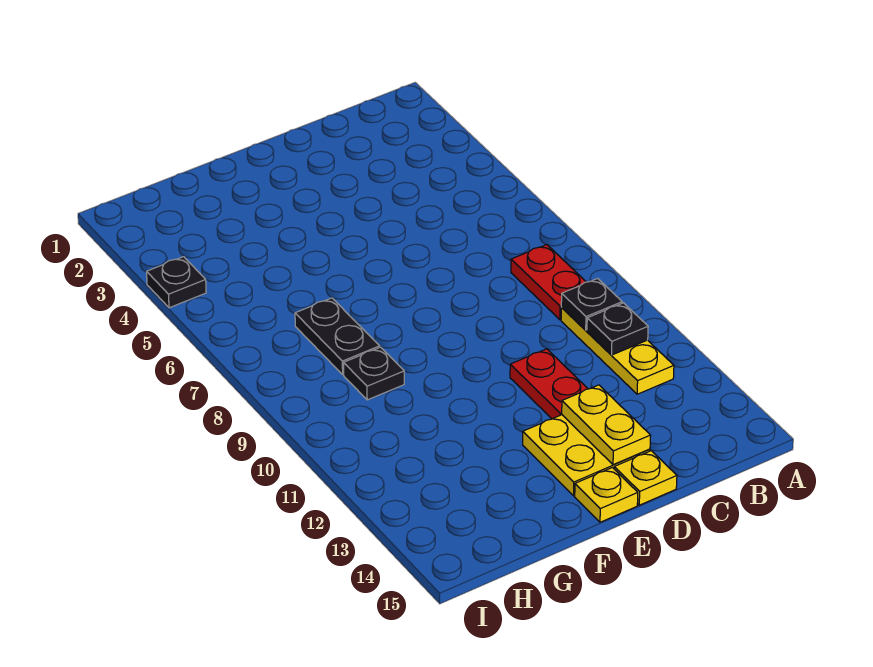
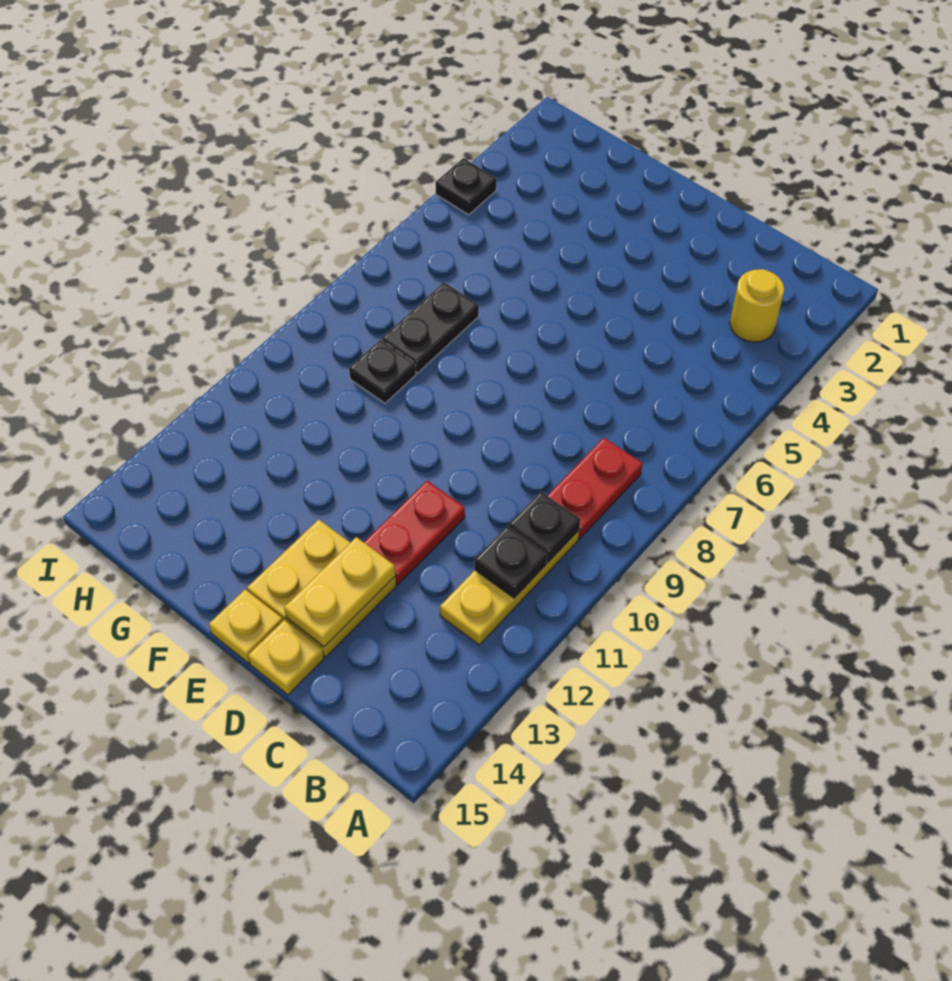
none -> yellow 1x1 round brick [730,269,784,342]

